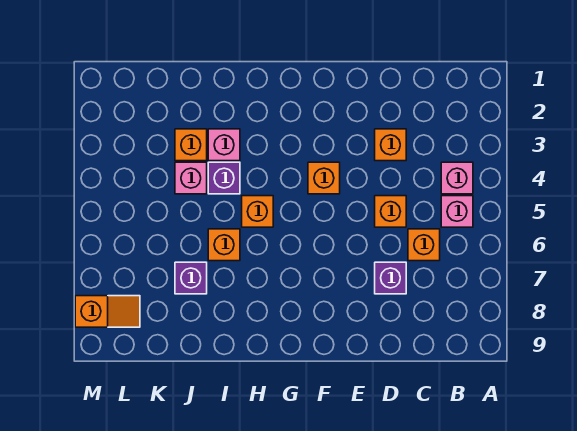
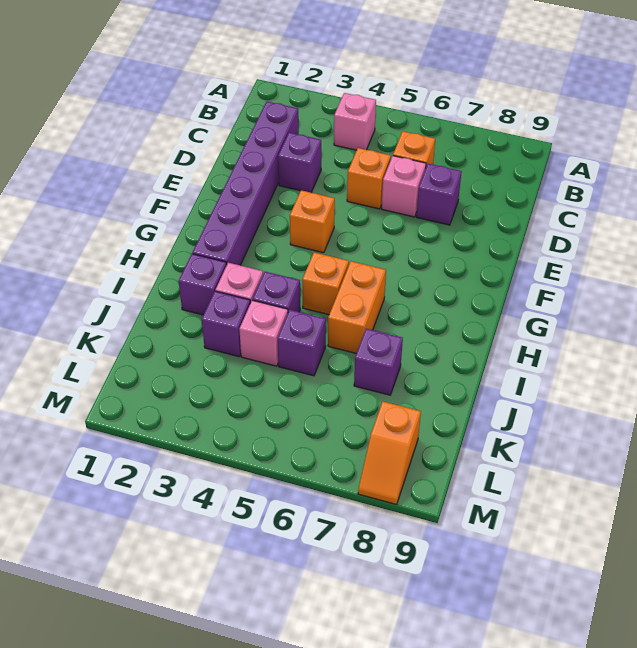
pink 1x1 brick [441,196,473,227] -> pink 1x1 brick moved to [382,156,426,217]
none -> purple 1x6 brick [192,102,299,265]
orange 1x1 brick [375,129,406,161] -> purple 1x1 brick [278,133,321,192]
none -> purple 1x1 brick [179,254,227,315]
orange 1x1 brick [208,229,240,261] -> orange 1x2 brick [328,261,386,353]
orange 1x1 brick [175,129,207,161] -> purple 1x1 brick [202,291,250,357]
none -> purple 1x1 brick [278,310,326,376]
orange 1x2 slope [75,296,140,327] -> orange 1x2 slope turned to [358,402,421,505]

